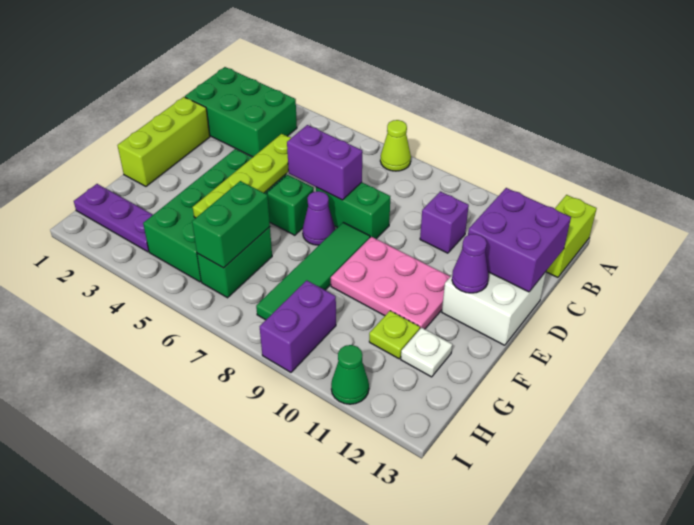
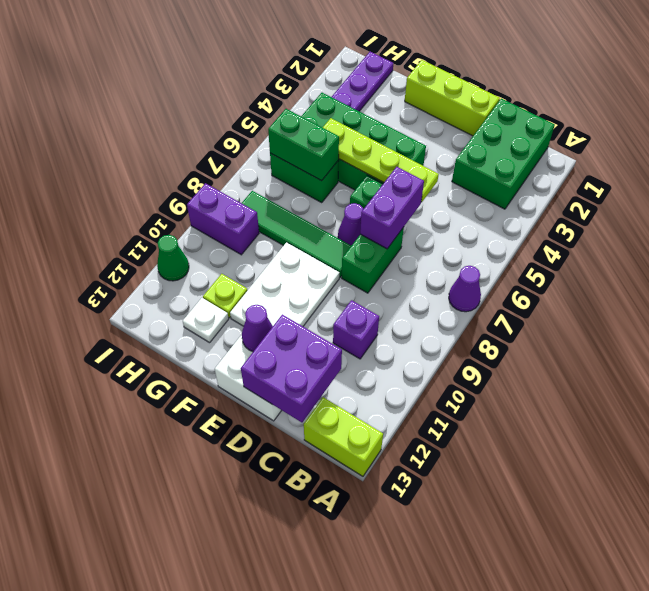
lime 1x1 cone [380,120,411,171] -> purple 1x1 cone [449,266,481,312]
pink 2x3 plate [331,237,451,329] -> white 2x3 plate [230,243,339,326]

